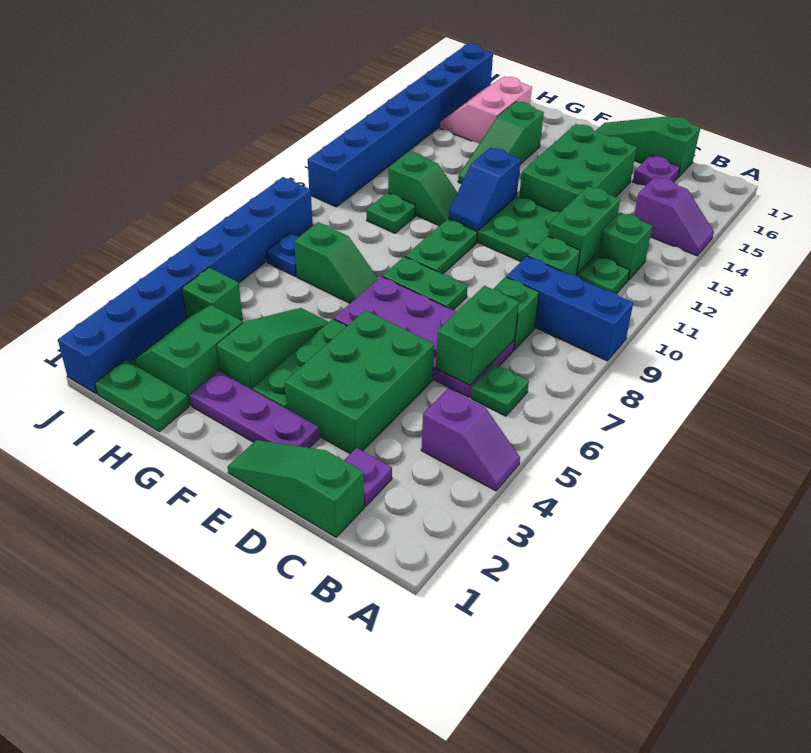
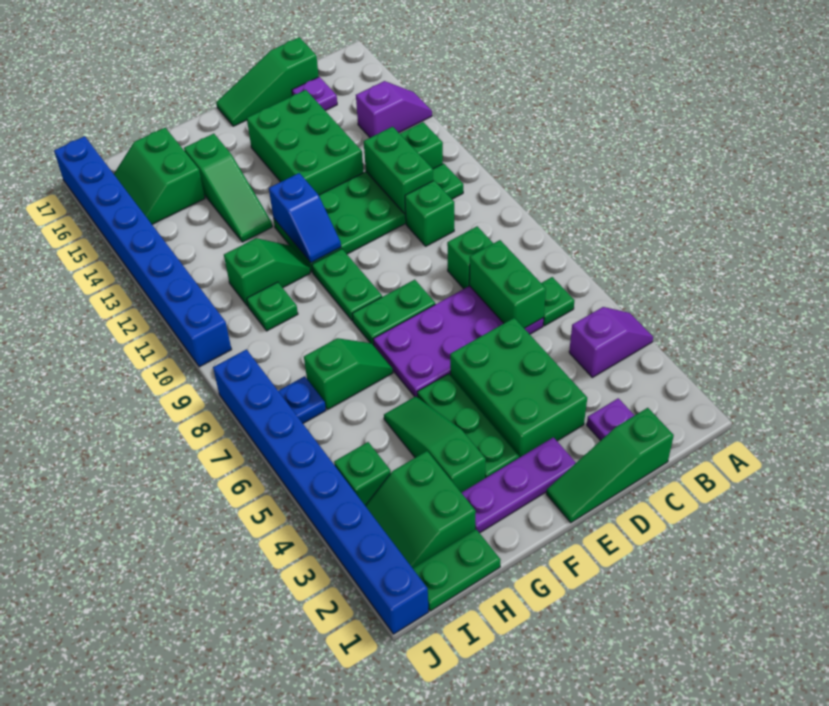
blue 1x3 brick [507,256,633,361] -> none
pink 2x2 slope [439,77,532,144] -> green 2x2 slope [114,128,205,224]

